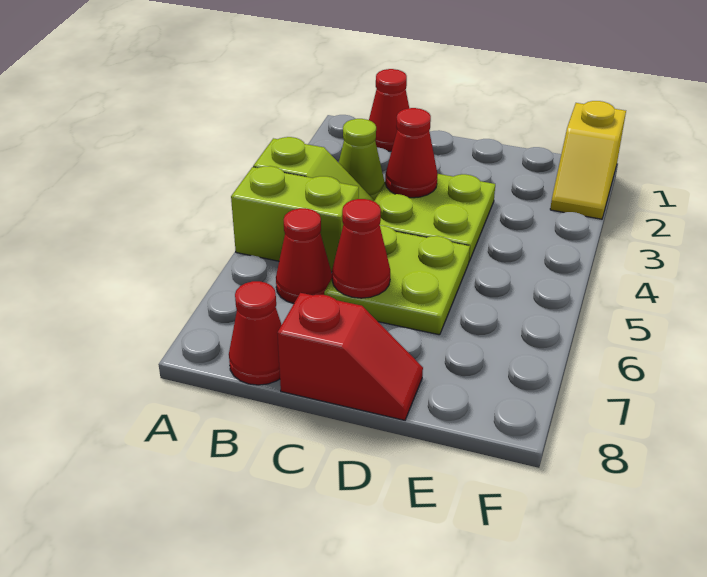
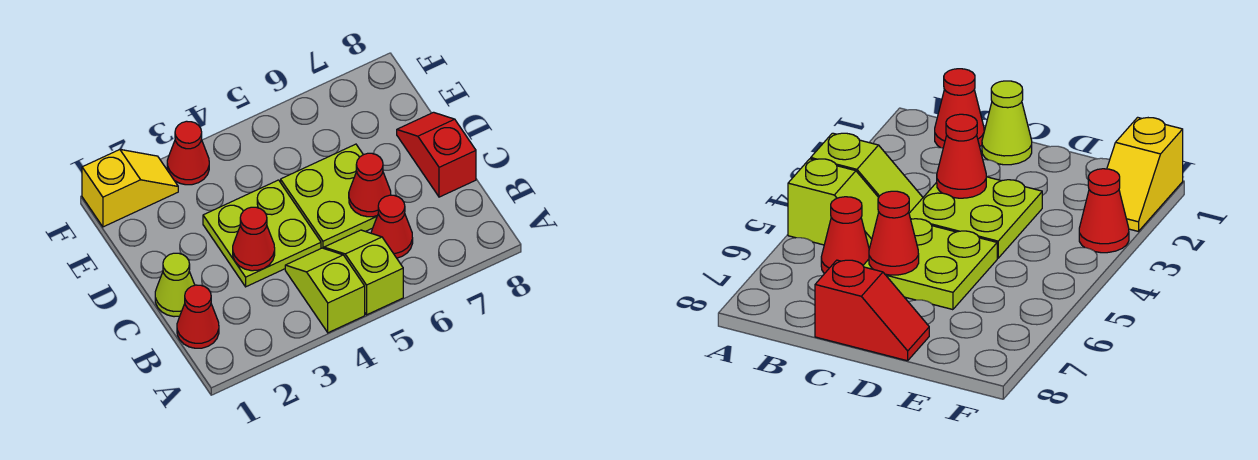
lime 1x2 brick [231,166,359,272] -> lime 1x2 slope [324,230,403,315]
lime 1x1 cone [339,119,385,201] -> lime 1x1 cone moved to [155,253,195,317]
red 1x1 cone [229,281,282,385] -> red 1x1 cone moved to [167,121,209,185]

